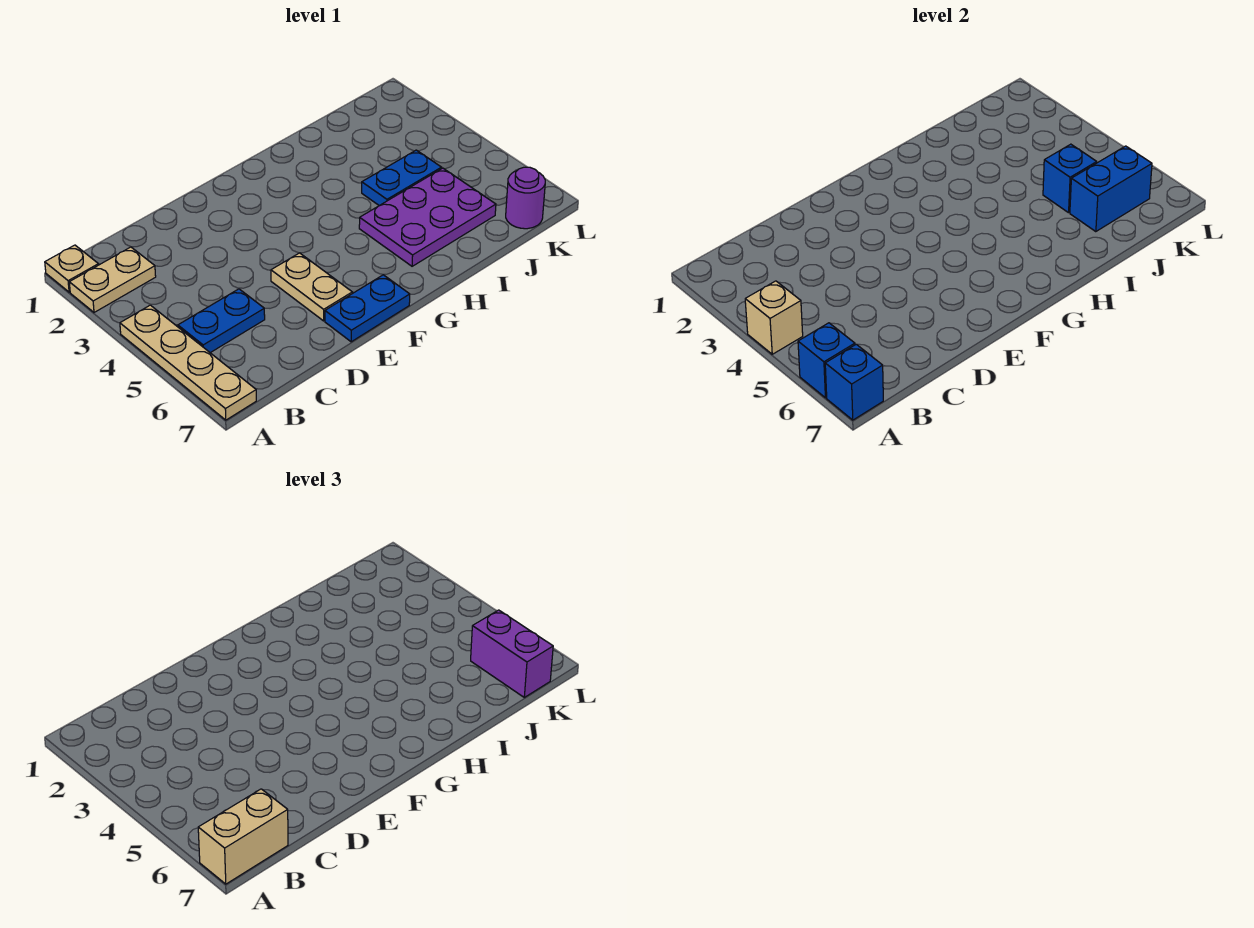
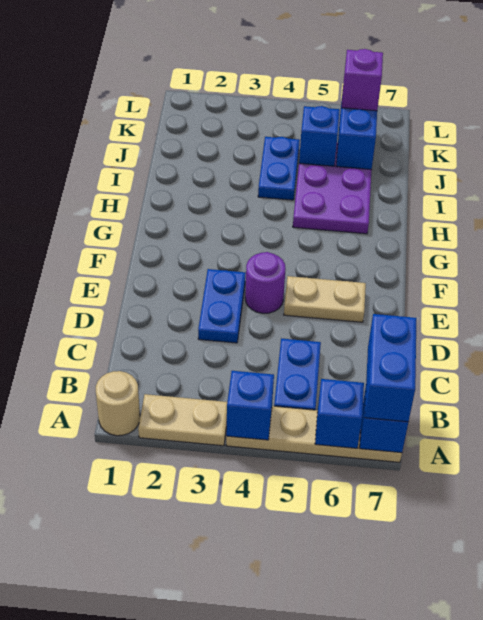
tan 1x1 plate [45,245,98,292] -> tan 1x1 round brick [96,371,140,436]
tan 1x2 plate [69,247,156,312] -> tan 1x2 plate turned to [138,394,227,446]
tan 1x1 brick [745,281,803,354] -> blue 1x1 brick [226,371,274,440]
tan 1x2 brick [198,789,288,884] -> blue 1x2 brick [365,314,417,422]
blue 1x2 plate [325,275,410,342] -> blue 1x2 plate moved to [198,269,246,343]
purple 1x2 brick [471,610,553,697] -> purple 1x1 brick [342,49,383,111]
purple 1x1 round brick [506,167,545,229] -> purple 1x1 round brick moved to [245,252,286,313]

